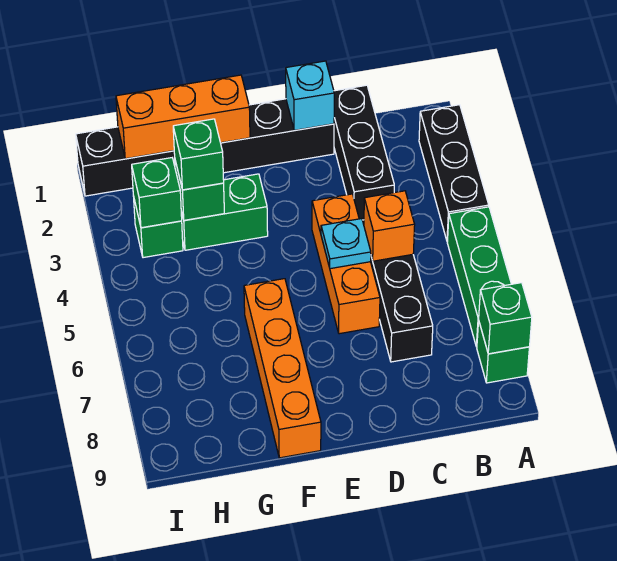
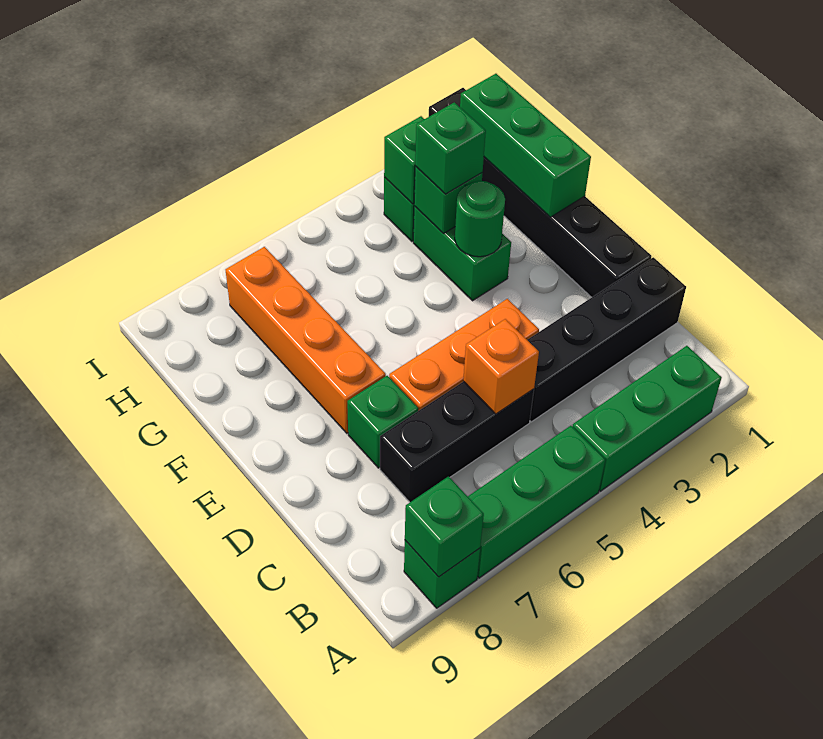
black 1x3 brick [419,105,489,242] -> green 1x3 brick [572,346,722,491]
black 1x3 brick [334,85,394,220] -> black 1x4 brick [528,257,686,422]
cyan 1x1 brick [286,61,334,130] -> none
cyan 1x1 plate [321,219,371,269] -> none
none -> green 1x1 brick [347,376,419,468]
orange 1x3 brick [116,75,250,159] -> green 1x3 brick [460,74,591,217]
none -> green 1x1 round brick [455,181,505,257]
orange 1x4 brick [244,279,321,458] -> orange 1x4 brick turned to [226,247,386,433]

